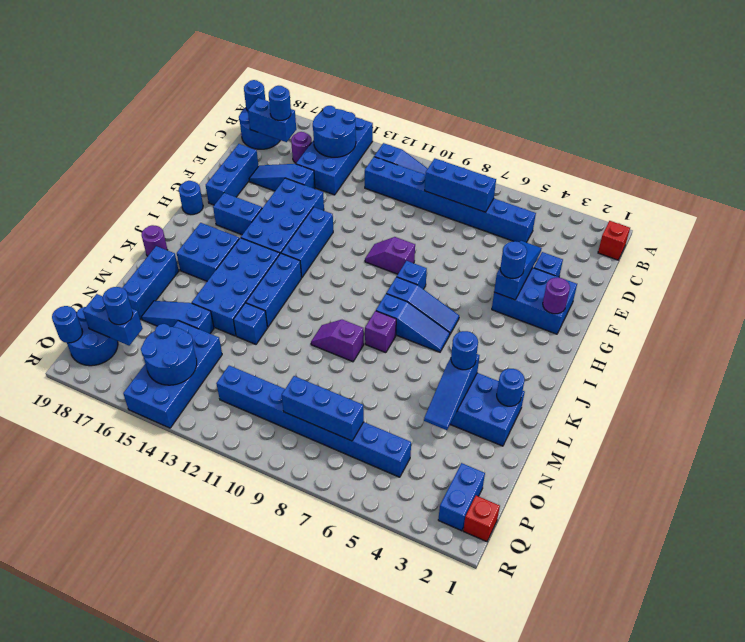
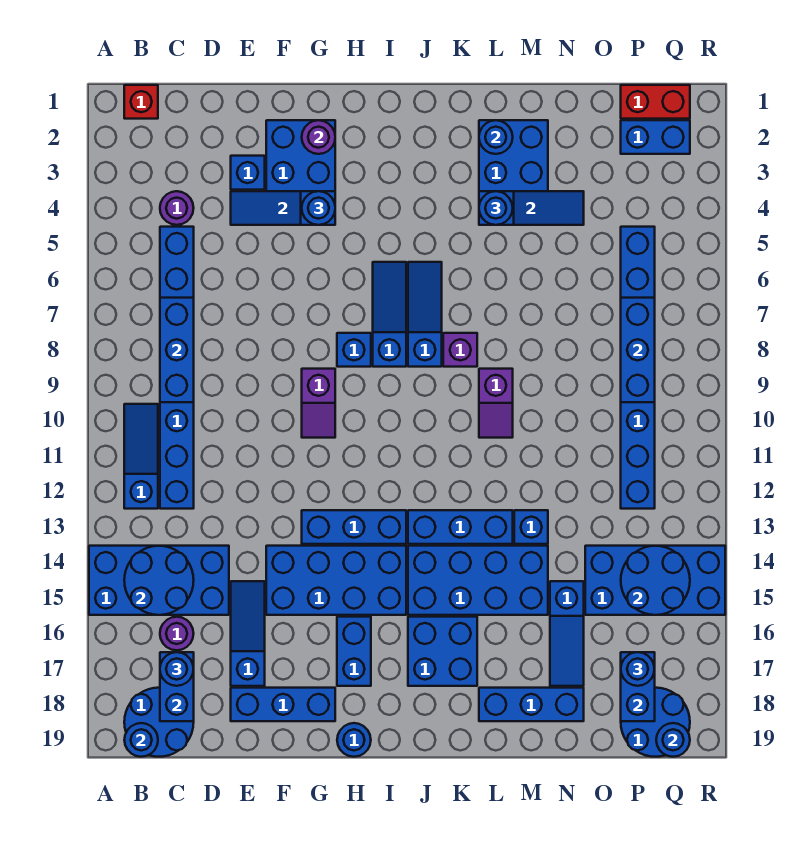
blue 1x3 slope [249,164,315,191] -> blue 1x3 slope turned to [231,581,265,686]
purple 1x1 round brick [142,225,167,256] -> purple 1x1 round brick moved to [160,191,194,225]
red 1x1 brick [463,496,500,542] -> red 1x2 brick [621,85,690,119]

